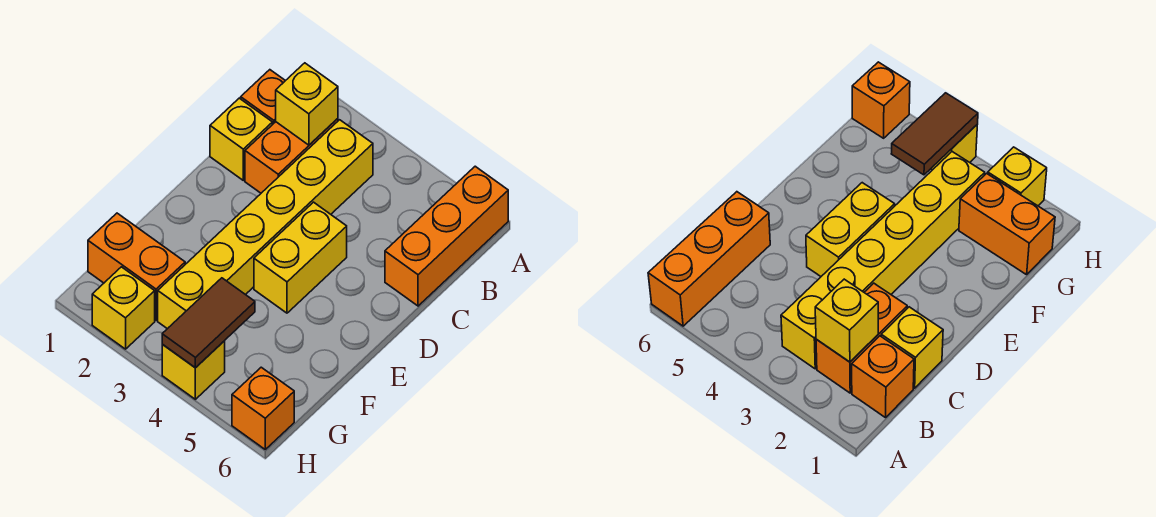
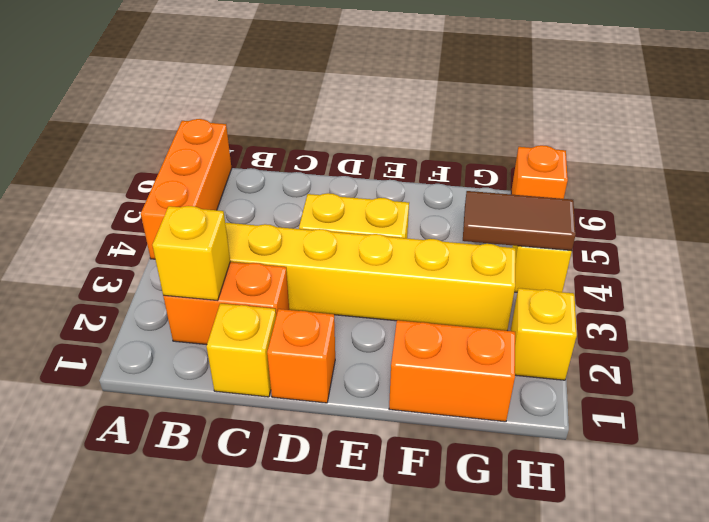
orange 1x3 brick [385,166,508,306] -> orange 1x3 brick turned to [141,119,232,259]
orange 1x1 brick [241,70,285,125] -> orange 1x1 brick moved to [267,309,335,403]
orange 1x2 brick [88,213,185,320] -> orange 1x2 brick turned to [389,320,515,422]

